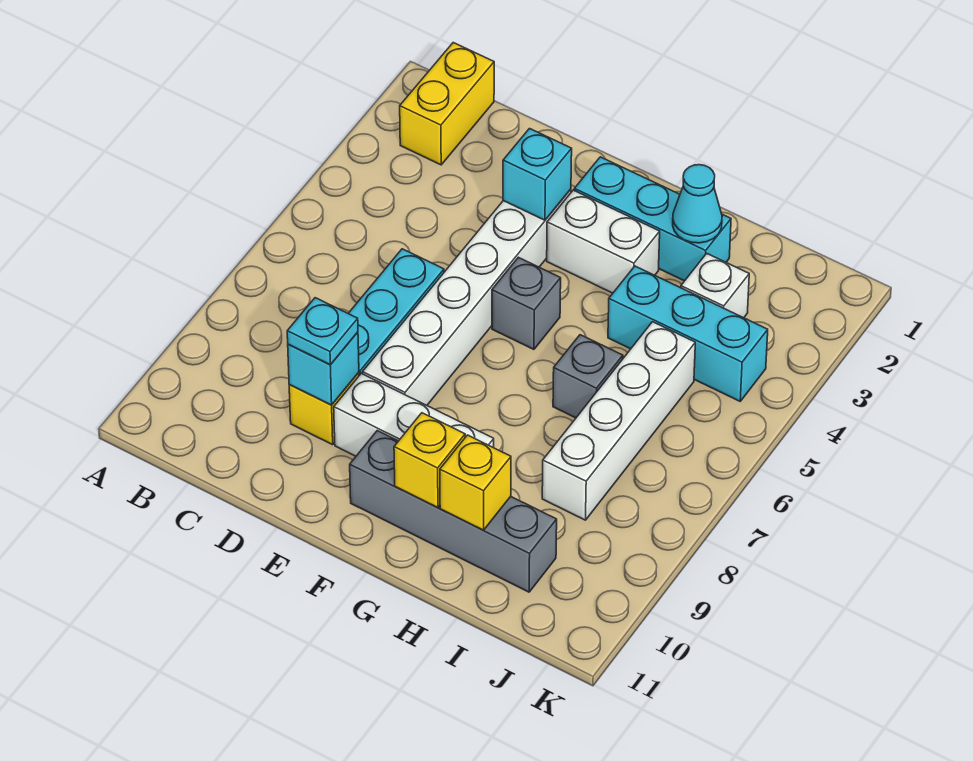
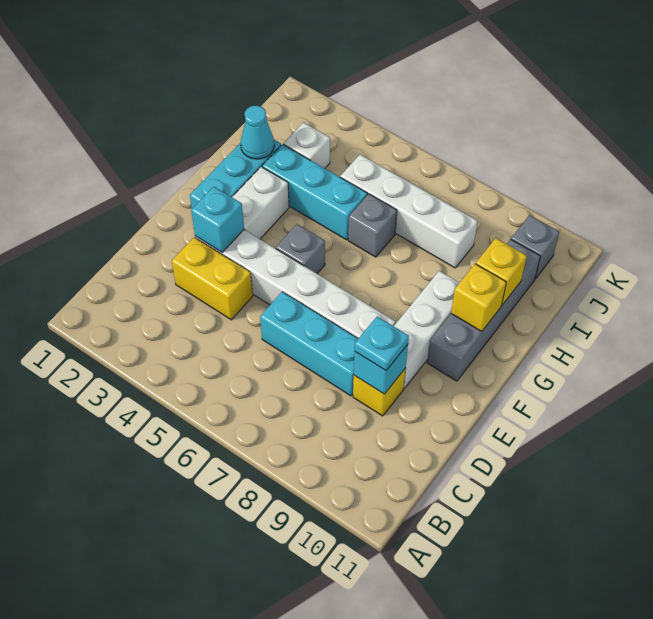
yellow 1x2 brick [400,43,494,165] -> yellow 1x2 brick moved to [172,237,253,320]
cyan 1x3 brick [608,266,768,401] -> cyan 1x3 brick turned to [262,144,367,240]
none -> grey 1x1 brick [511,215,559,279]

